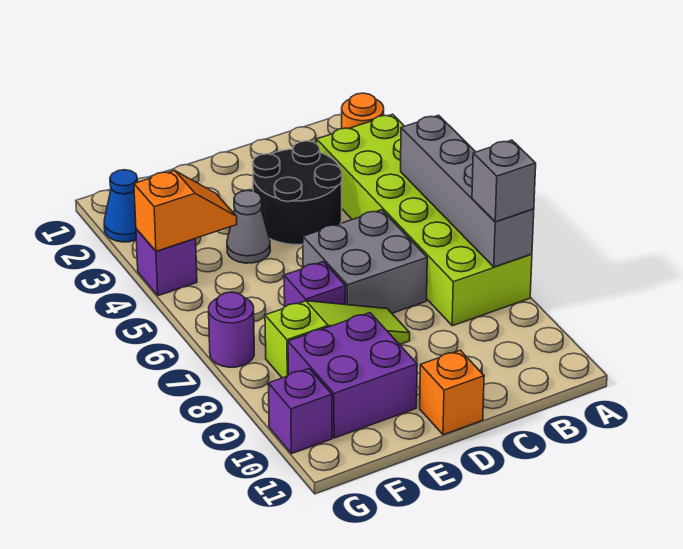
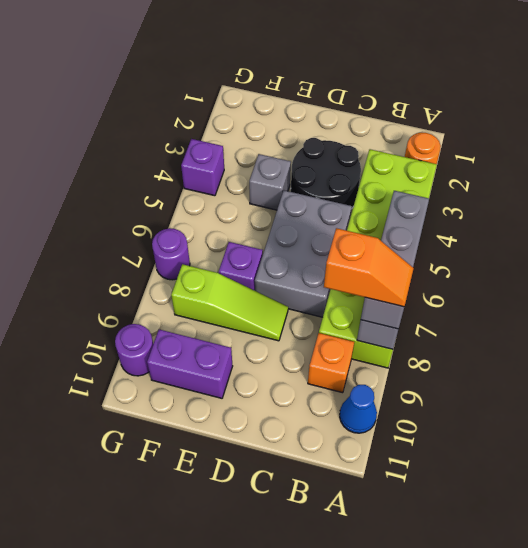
grey 2x2 brick [303,210,427,313] -> grey 2x3 brick [255,191,352,317]
orange 1x1 brick [420,350,484,435] -> orange 1x1 brick moved to [308,333,354,393]
grey 1x1 cone [227,191,270,263] -> grey 1x1 brick [249,154,291,210]
purple 2x2 brick [288,313,417,438] -> purple 1x2 brick [147,330,233,398]
orange 1x2 slope [134,170,237,251] -> orange 1x2 slope moved to [324,228,414,307]
blue 1x1 cone [104,170,138,242] -> blue 1x1 cone moved to [340,385,377,433]
purple 1x1 brick [268,369,332,454] -> purple 1x1 round brick [115,324,153,376]

